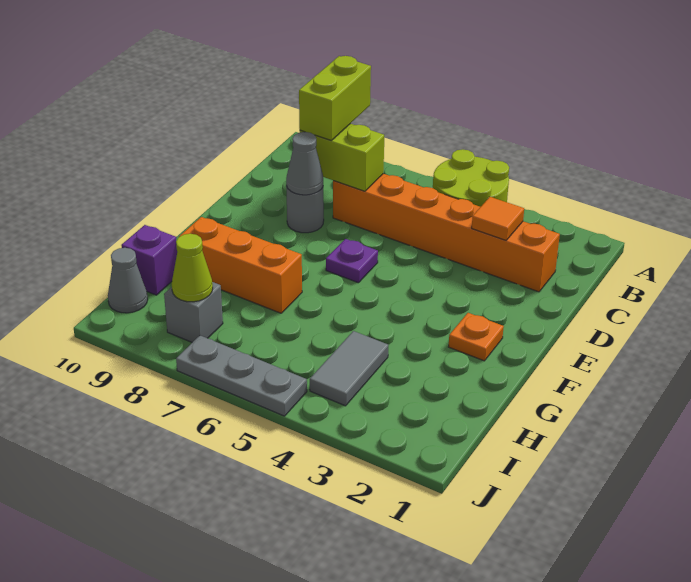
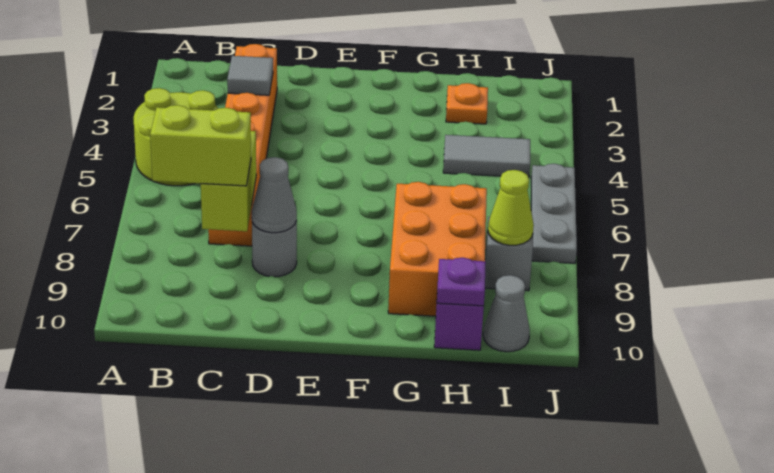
orange 1x1 tile [472,197,524,240] -> grey 1x1 tile [227,56,273,95]
purple 1x1 plate [326,239,378,283] -> purple 1x1 plate moved to [437,258,486,306]
orange 1x1 plate [449,313,504,361] -> orange 1x1 plate moved to [446,83,488,124]
orange 1x3 brick [179,217,302,313] -> orange 2x3 brick [388,182,487,316]

